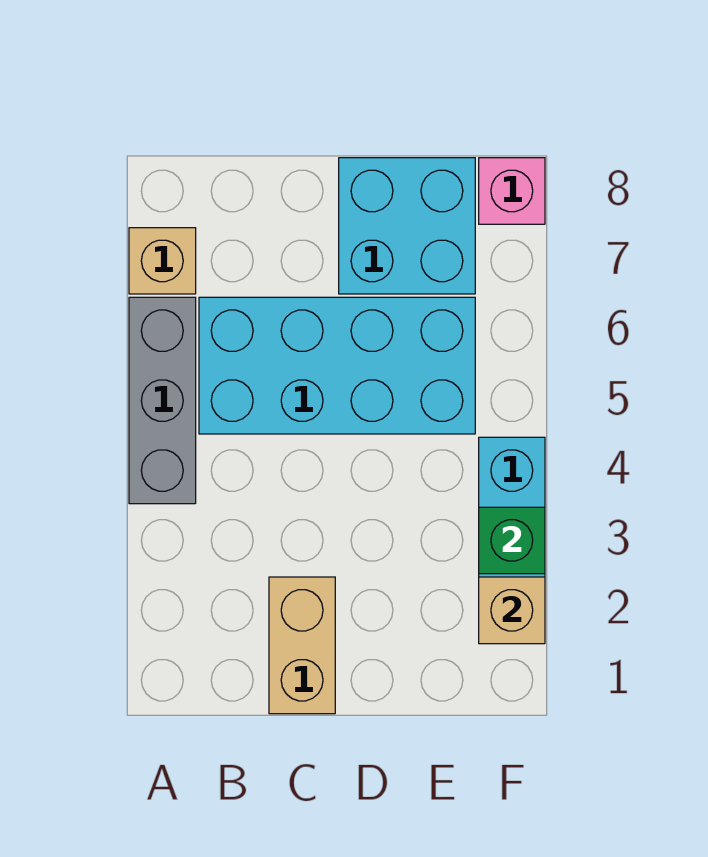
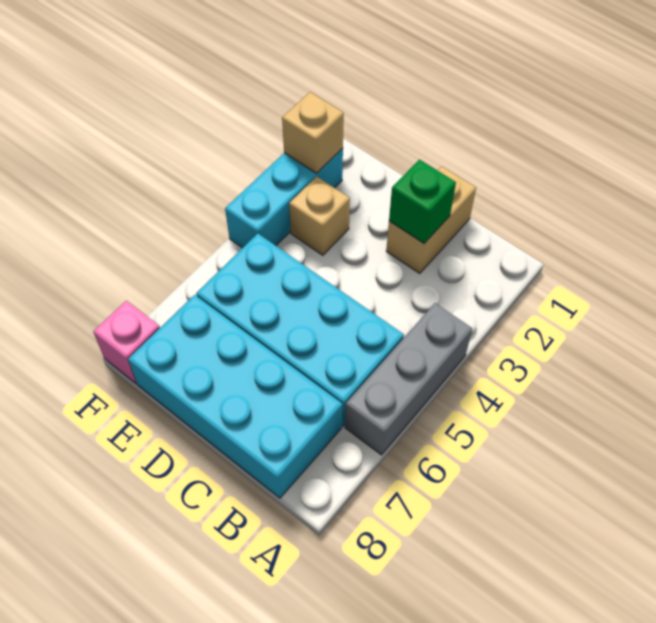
tan 1x1 brick [129,228,196,294] -> tan 1x1 brick moved to [289,177,350,255]
cyan 2x2 brick [339,158,475,294] -> cyan 2x4 brick [128,295,342,498]
green 1x1 brick [479,507,545,574] -> green 1x1 brick moved to [389,160,456,243]

